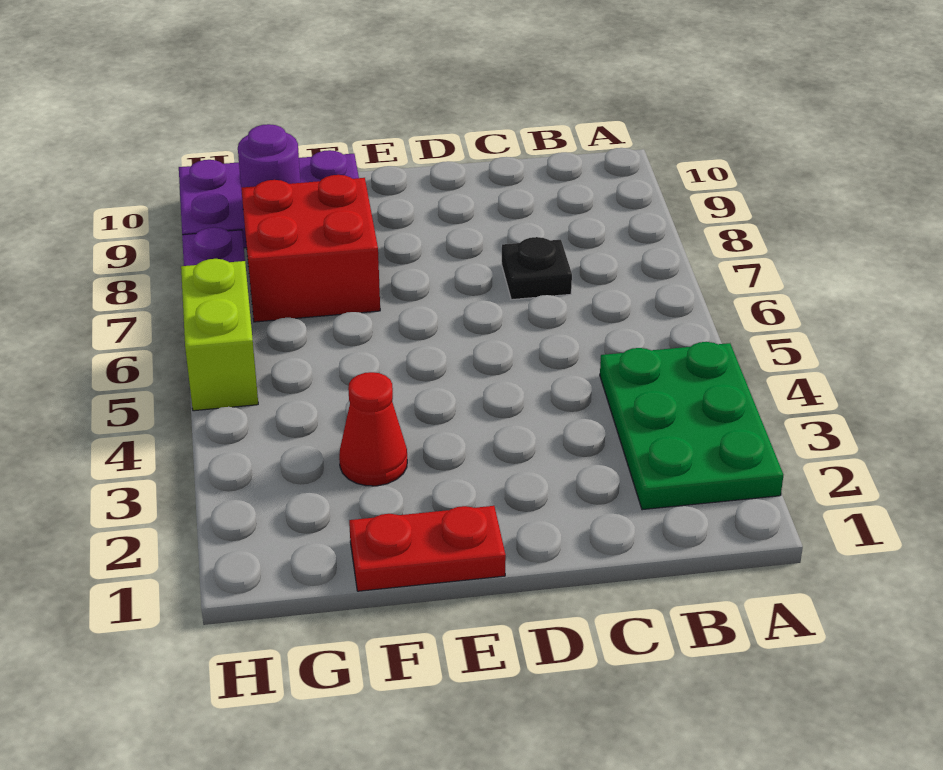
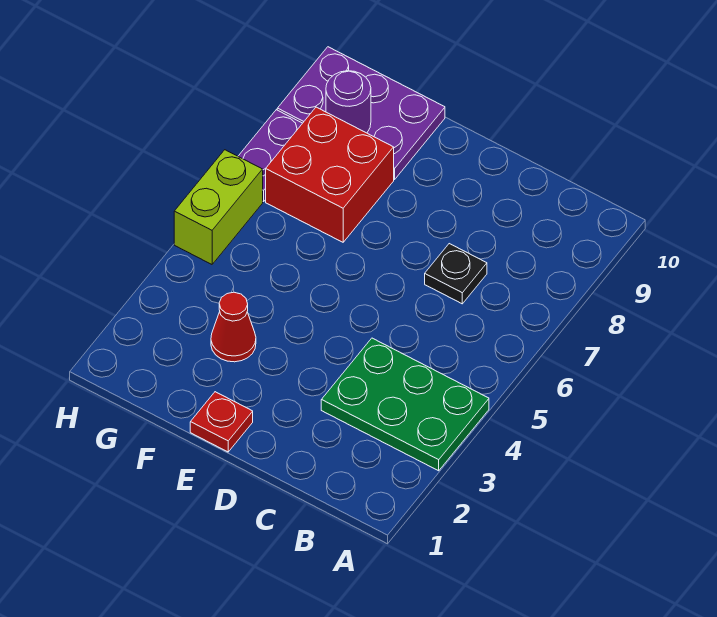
green 2x3 plate [600,342,783,510] -> green 2x3 plate turned to [321,338,489,471]
red 1x2 plate [349,506,506,591] -> red 1x1 plate [190,392,253,452]

